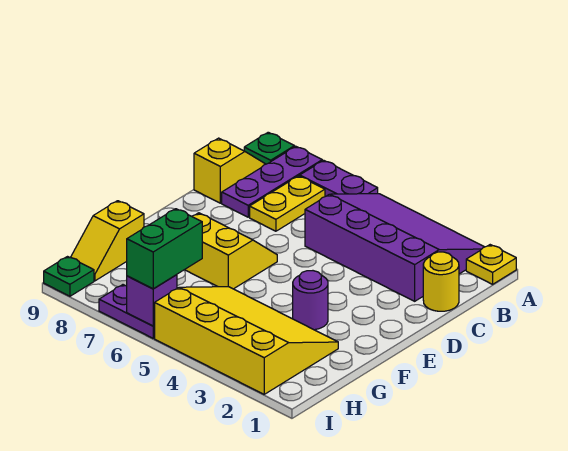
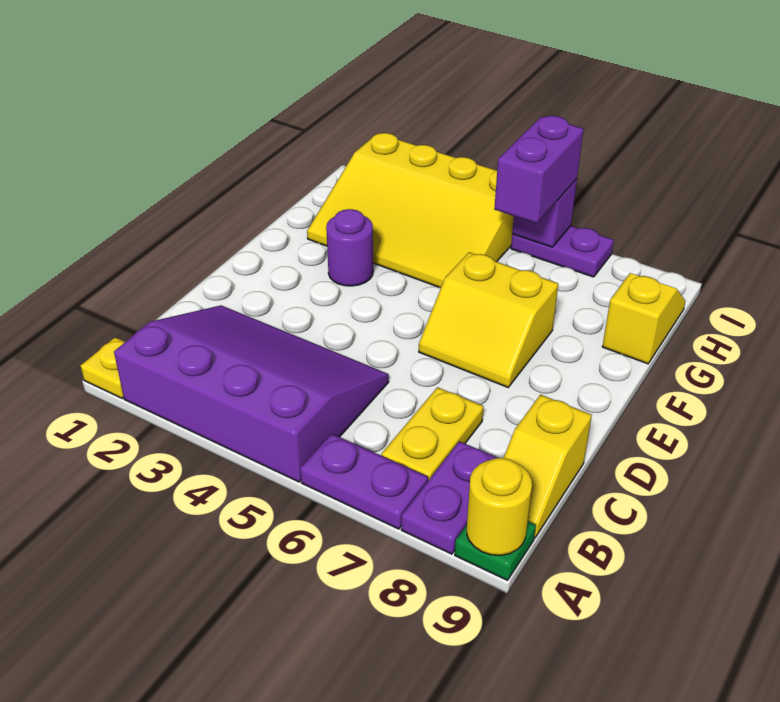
purple 3x4 slope [305,194,484,301] -> purple 3x4 slope turned to [114,305,389,482]
purple 1x3 plate [222,146,322,217] -> purple 1x2 plate [401,441,498,554]
yellow 1x1 round brick [423,252,459,311] -> yellow 1x1 round brick moved to [467,458,532,555]
green 1x2 brick [127,209,202,289] -> purple 1x2 brick [494,116,583,223]
green 1x1 plate [44,257,94,296] -> none

